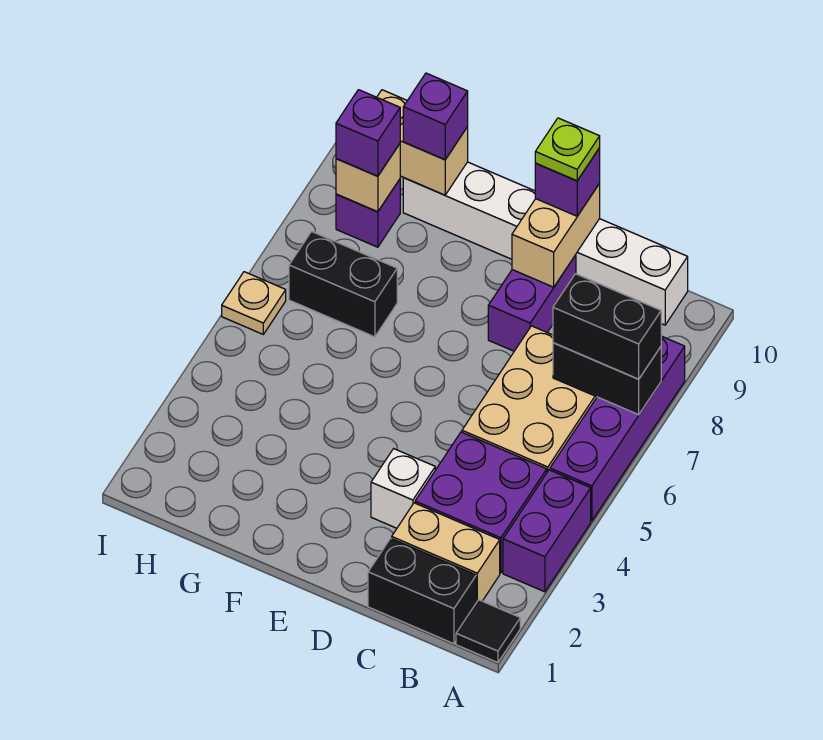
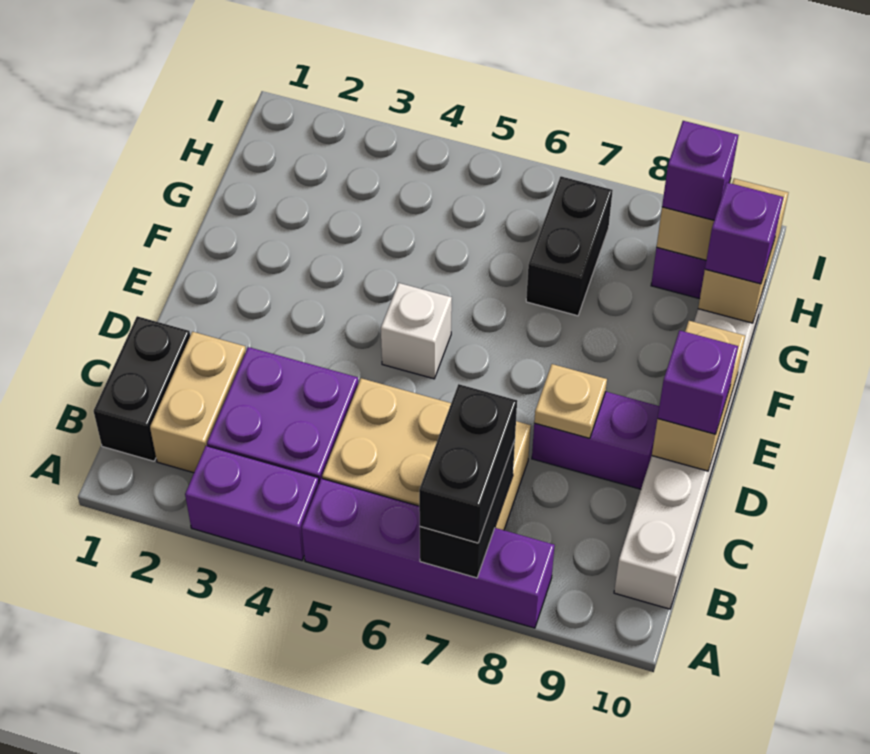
black 1x1 tile [456,600,520,663] -> none
white 1x1 brick [371,449,435,528] -> white 1x1 brick moved to [381,283,452,379]
tan 1x2 brick [512,183,600,287] -> tan 1x2 brick turned to [652,321,745,471]
lime 1x1 plate [535,118,600,181] -> none
tan 1x1 plate [222,272,286,334] -> tan 1x1 plate moved to [534,364,607,438]

